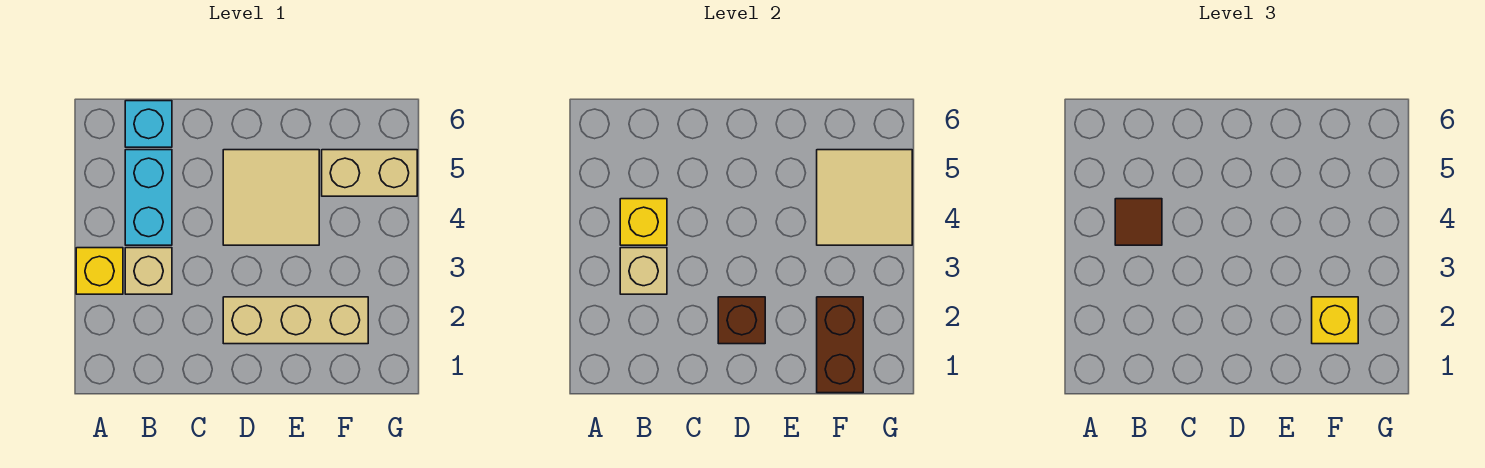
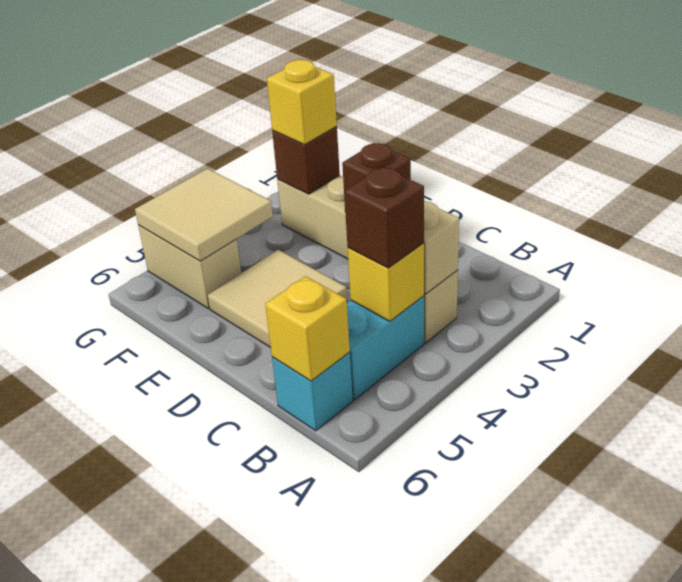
yellow 1x1 brick [76,248,123,294] -> yellow 1x1 brick moved to [265,276,350,381]
brown 1x1 tile [1115,199,1162,245] -> brown 1x1 brick [344,167,424,268]
brown 1x2 brick [817,297,863,393] -> brown 1x1 brick [272,126,340,194]

